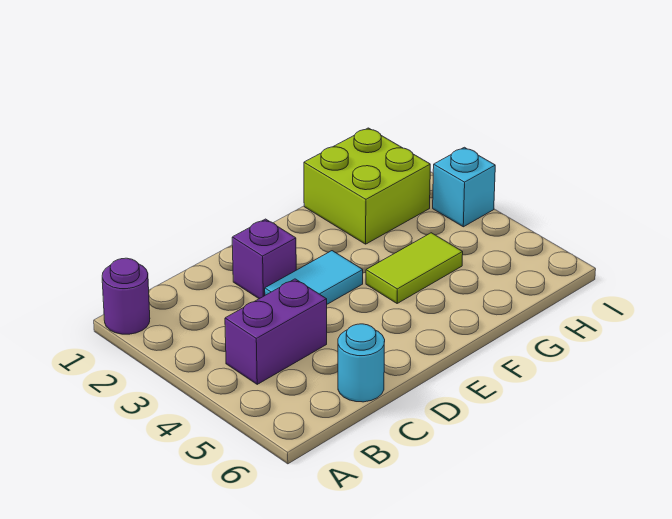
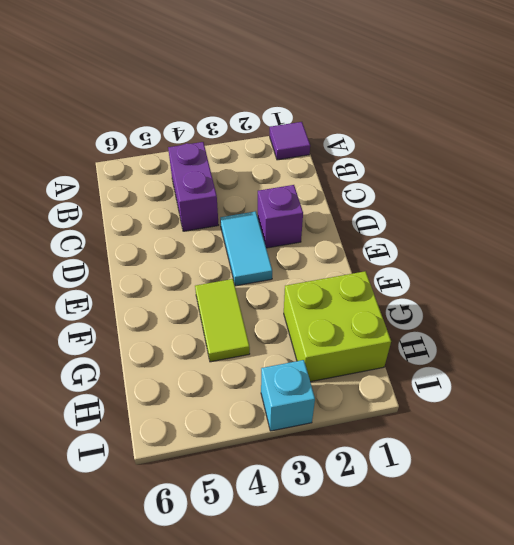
purple 1x1 round brick [102,258,150,334] -> purple 1x1 tile [270,122,310,160]
cyan 1x1 round brick [338,324,385,402] -> none

